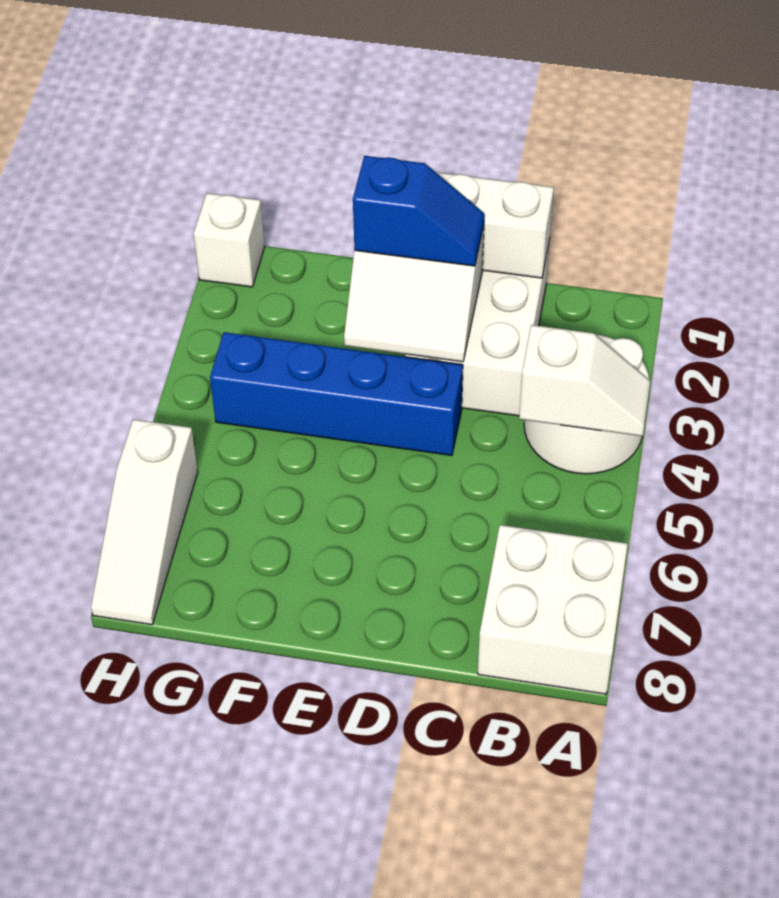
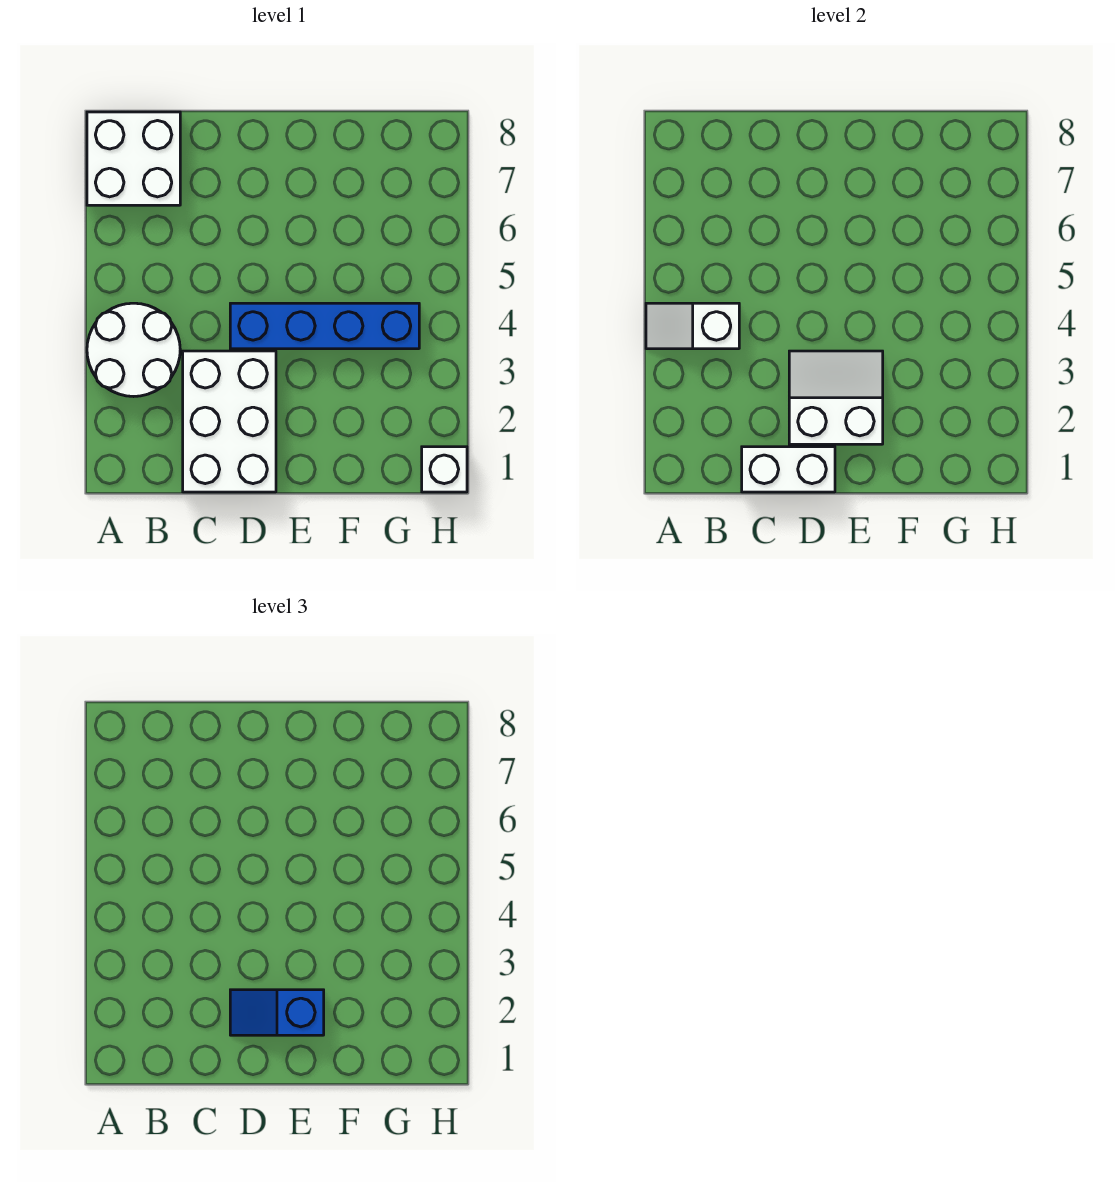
white 1x3 slope [91,419,198,625] -> none

